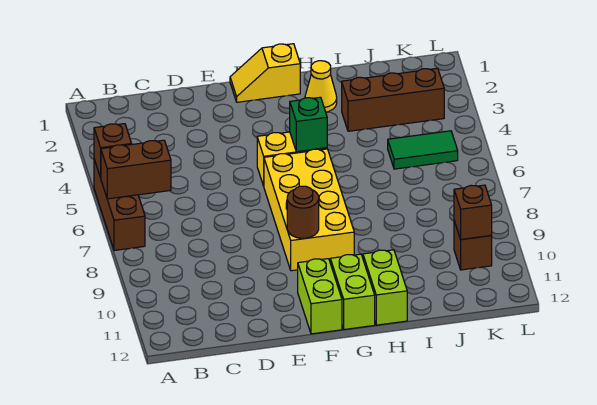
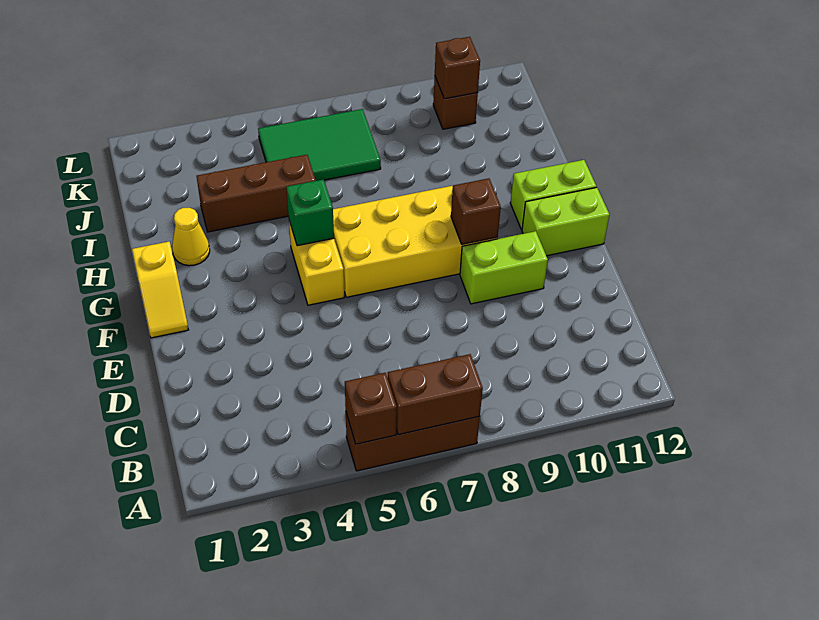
brown 1x2 brick [101,140,171,199] -> brown 1x2 brick turned to [388,354,483,435]
brown 1x1 round brick [287,186,319,238] -> brown 1x1 brick [451,178,501,244]
lime 1x2 brick [363,250,407,325] -> lime 1x2 brick moved to [460,231,548,304]
brown 1x3 brick [342,68,444,131] -> brown 1x3 brick turned to [197,155,316,232]
green 1x2 tile [388,131,458,169] -> green 2x3 tile [258,109,381,181]

